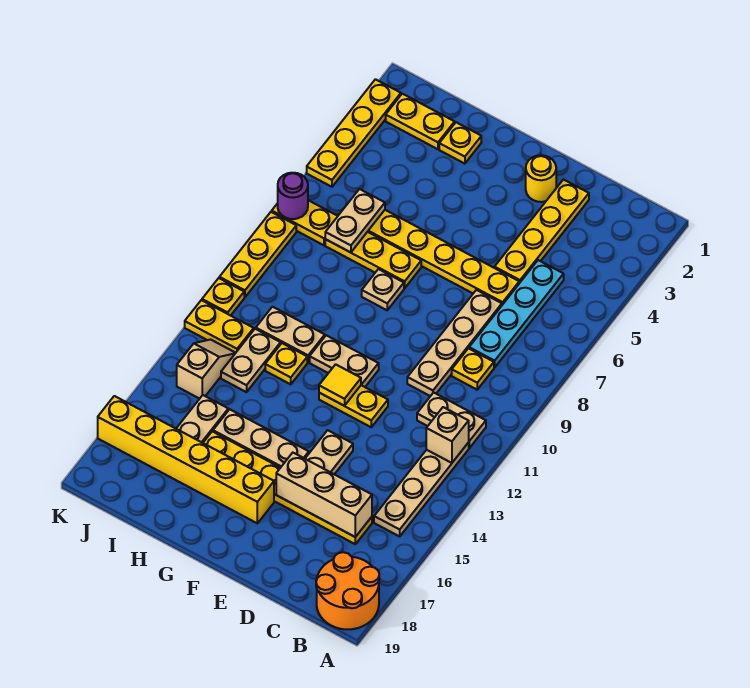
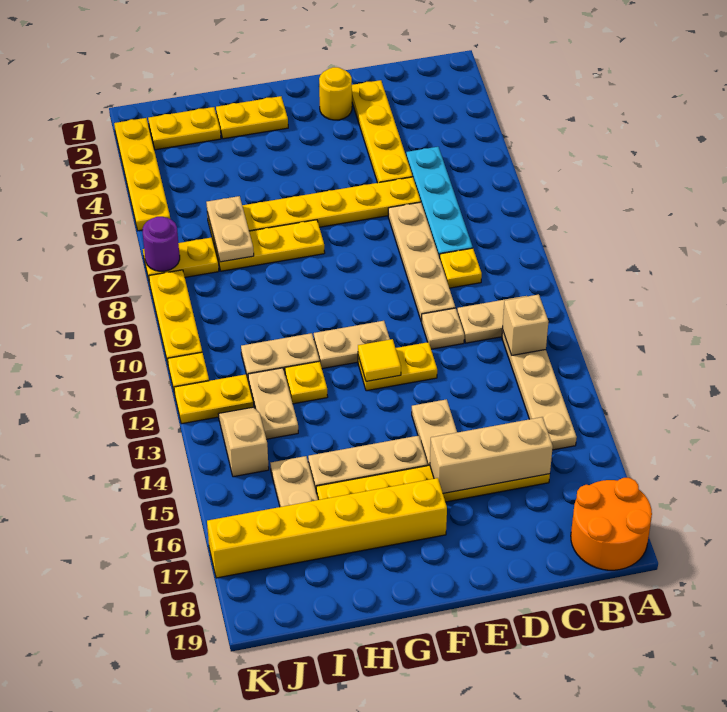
tan 1x1 plate [362,269,404,310] -> tan 1x1 plate moved to [422,308,464,349]
yellow 1x1 plate [439,122,481,164] -> yellow 1x2 plate [216,96,288,139]

